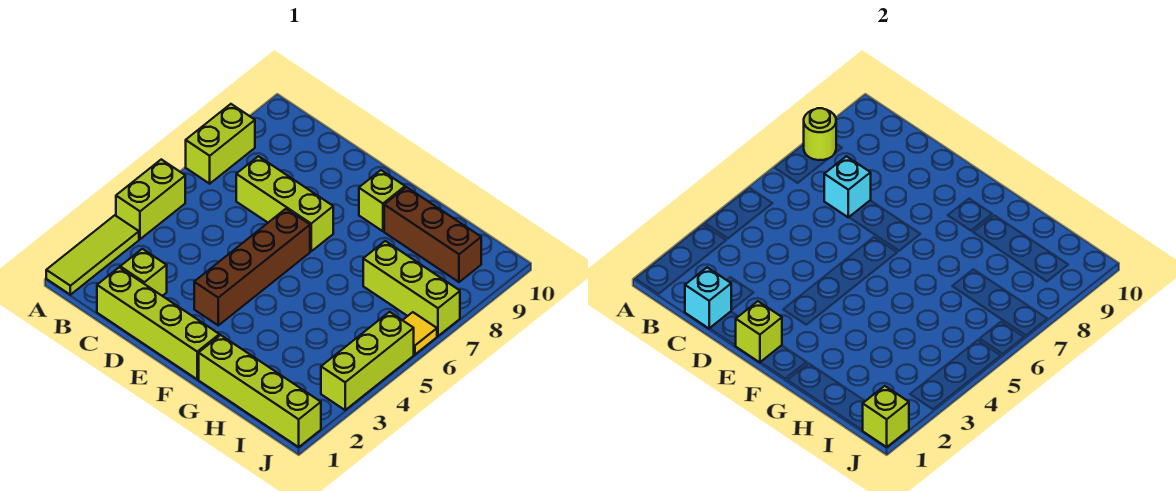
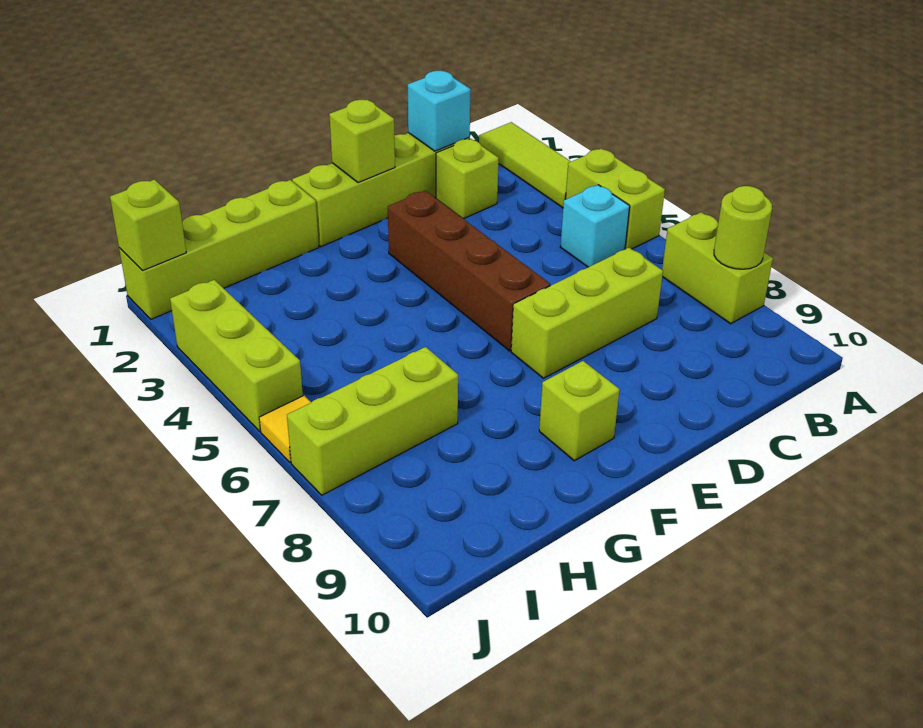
cyan 1x1 brick [824,156,871,218] -> cyan 1x1 brick moved to [560,185,630,267]
brown 1x3 brick [384,187,481,282] -> none

